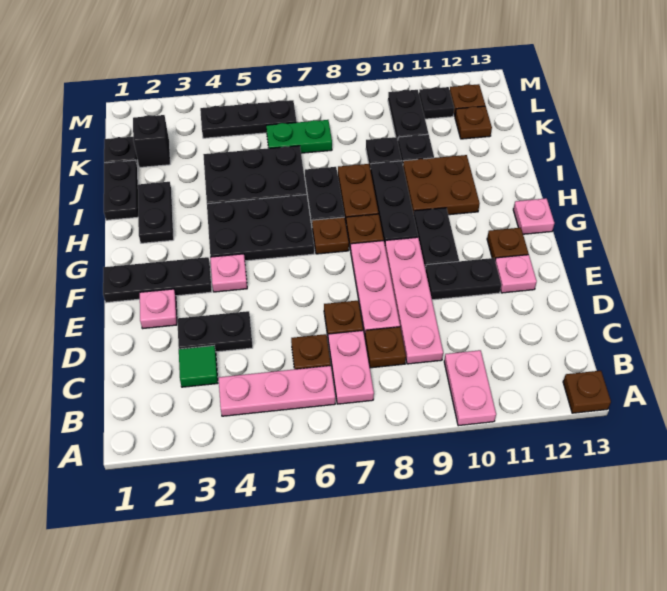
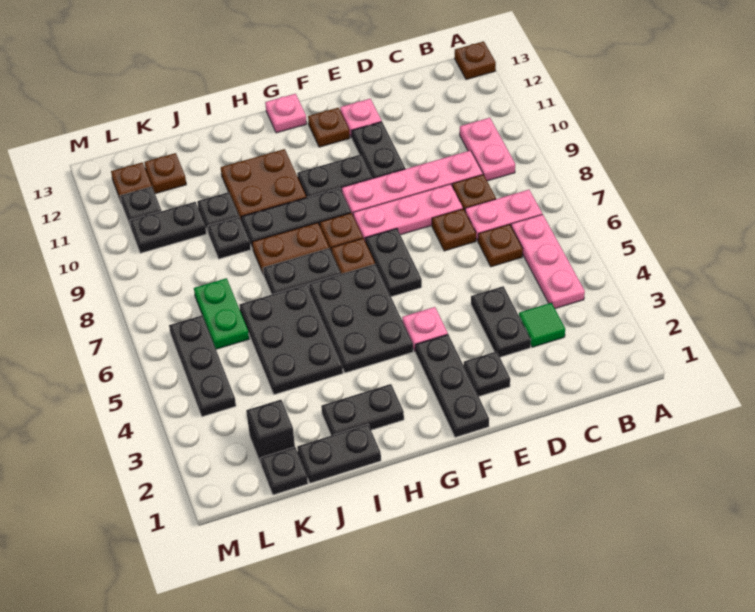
pink 1x2 plate [444,350,496,426] -> pink 1x2 plate turned to [460,118,515,181]
pink 1x1 plate [140,289,177,329] -> black 1x1 plate [464,351,510,396]
none -> black 1x2 plate [365,228,422,297]

